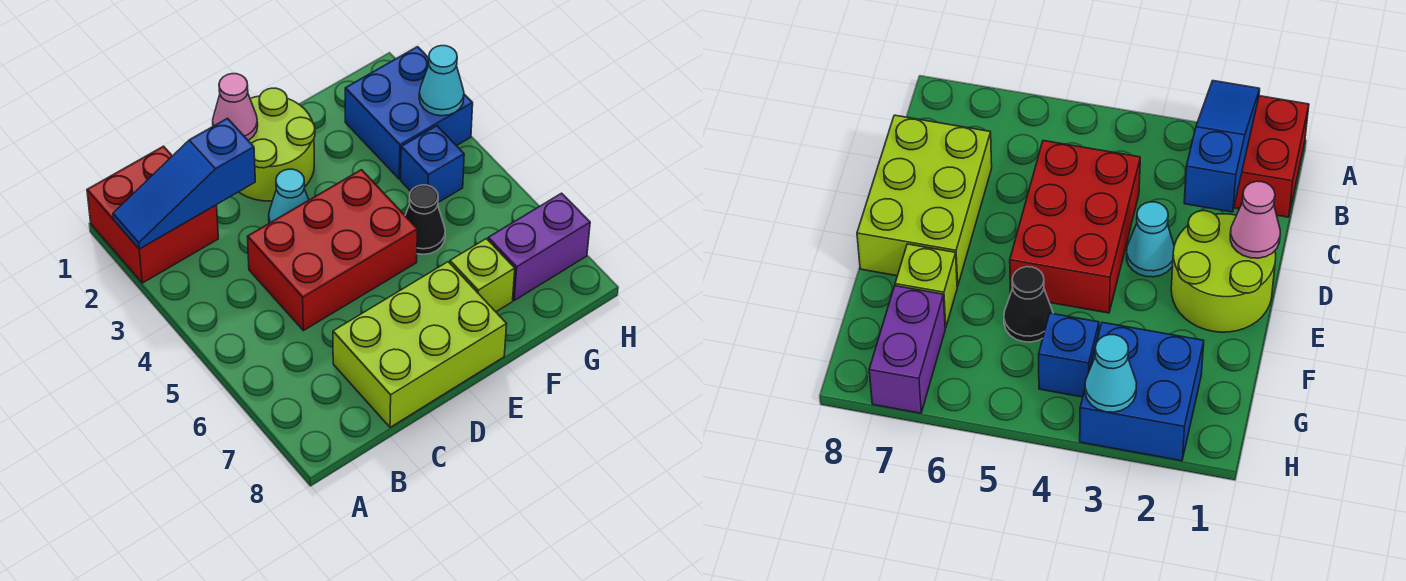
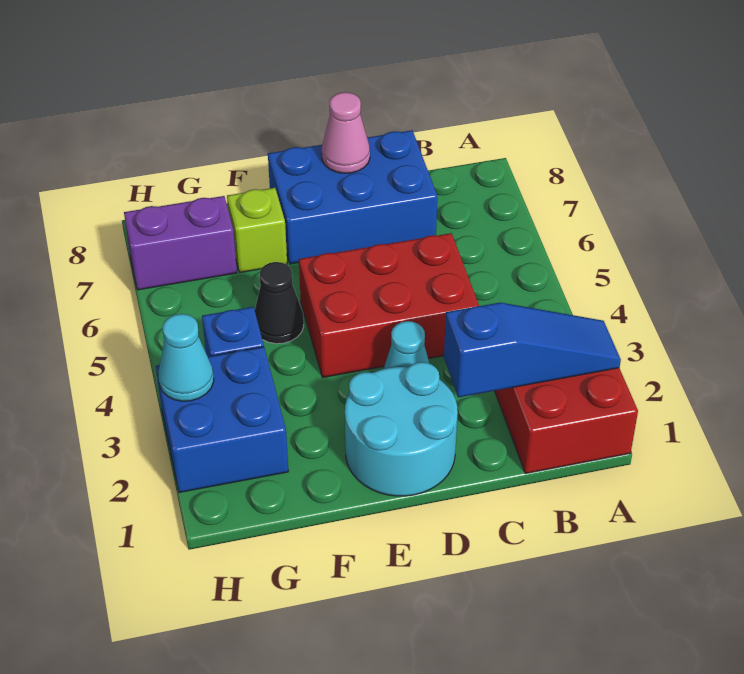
lime 2x3 brick [333,262,507,427] -> blue 2x3 brick [268,130,437,264]
lime 2x2 round brick [239,88,315,201] -> cyan 2x2 round brick [345,362,458,496]
pink 1x1 cone [213,74,258,140] -> pink 1x1 cone moved to [322,92,370,173]

